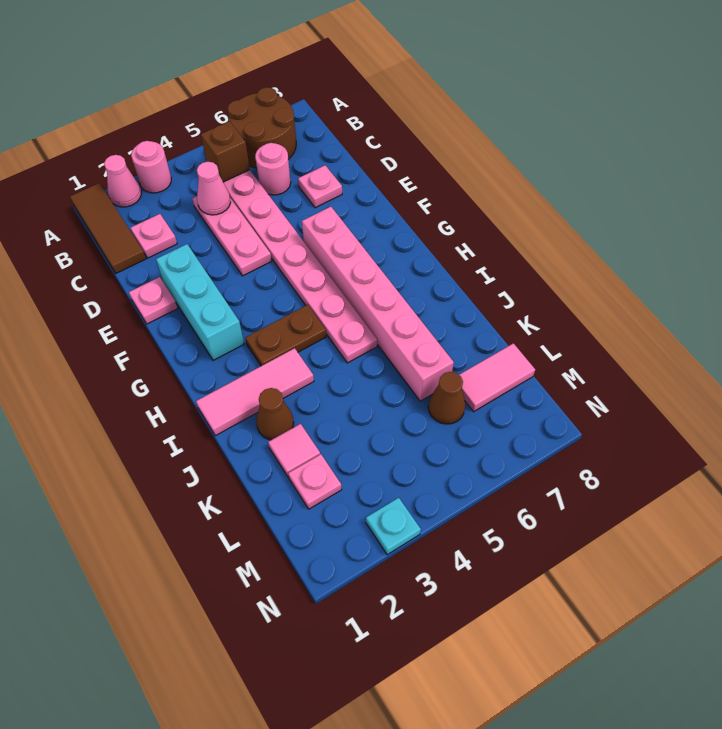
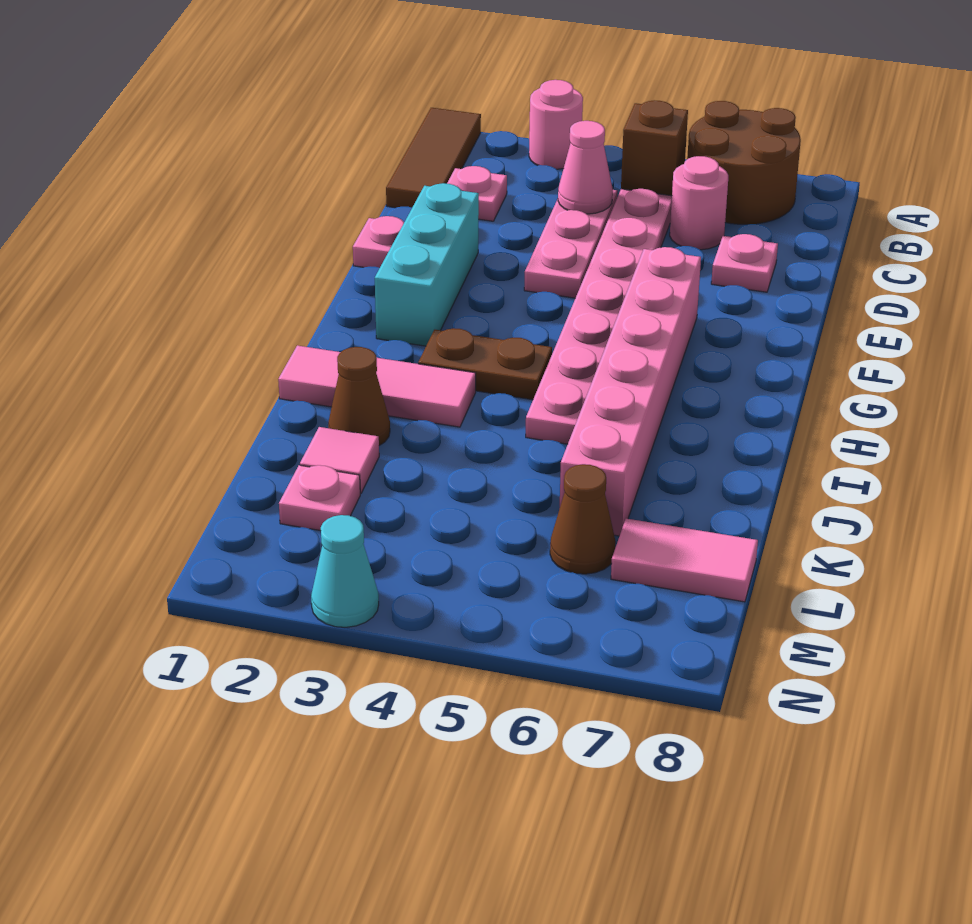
pink 1x1 cone [104,155,141,207] -> none
cyan 1x1 plate [366,498,421,555] -> cyan 1x1 cone [311,515,379,627]

